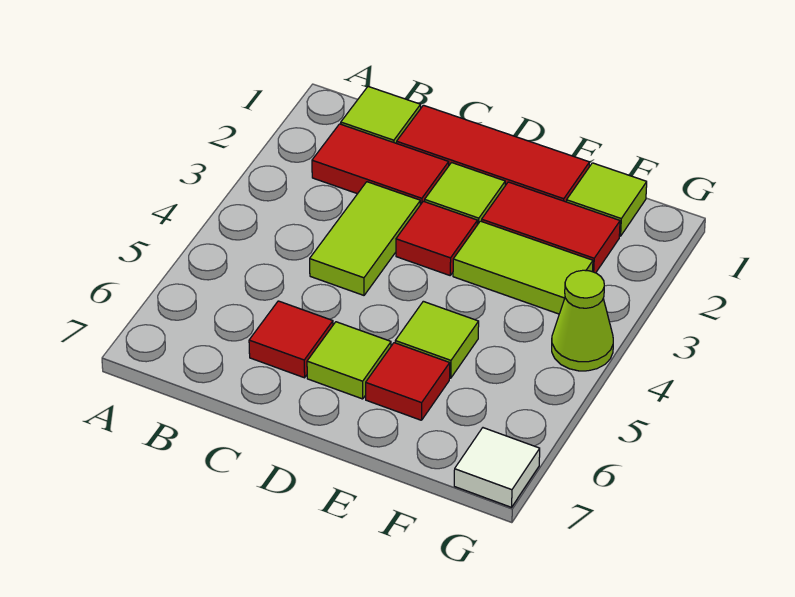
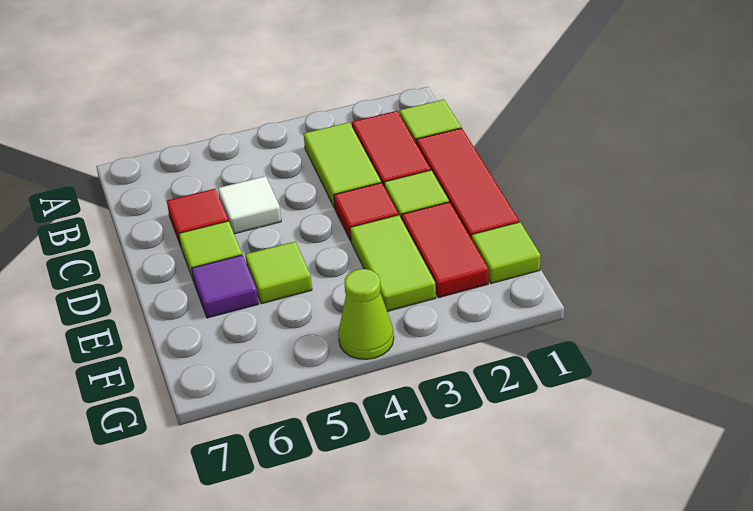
lime 1x2 tile [310,182,420,295] -> lime 1x2 tile turned to [304,122,381,208]
red 1x1 tile [366,343,450,420] -> purple 1x1 tile [192,255,258,318]
white 1x1 tile [454,428,540,507] -> white 1x1 tile moved to [218,176,281,234]

